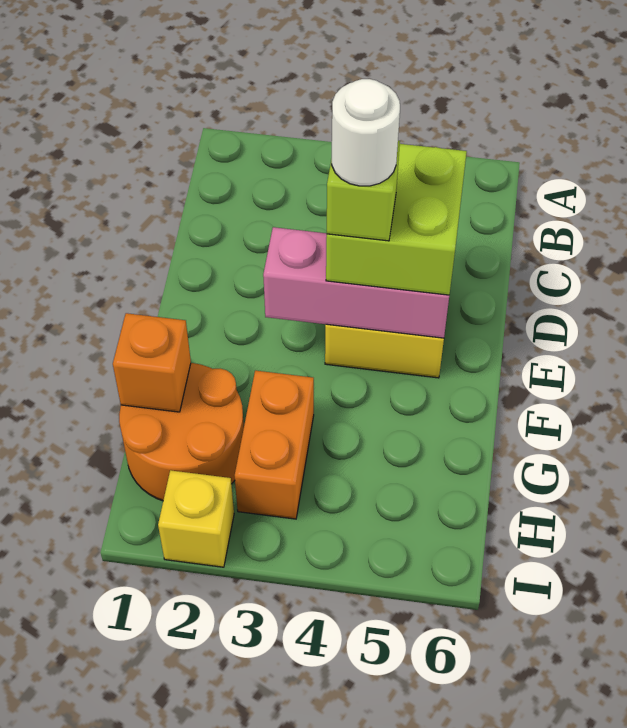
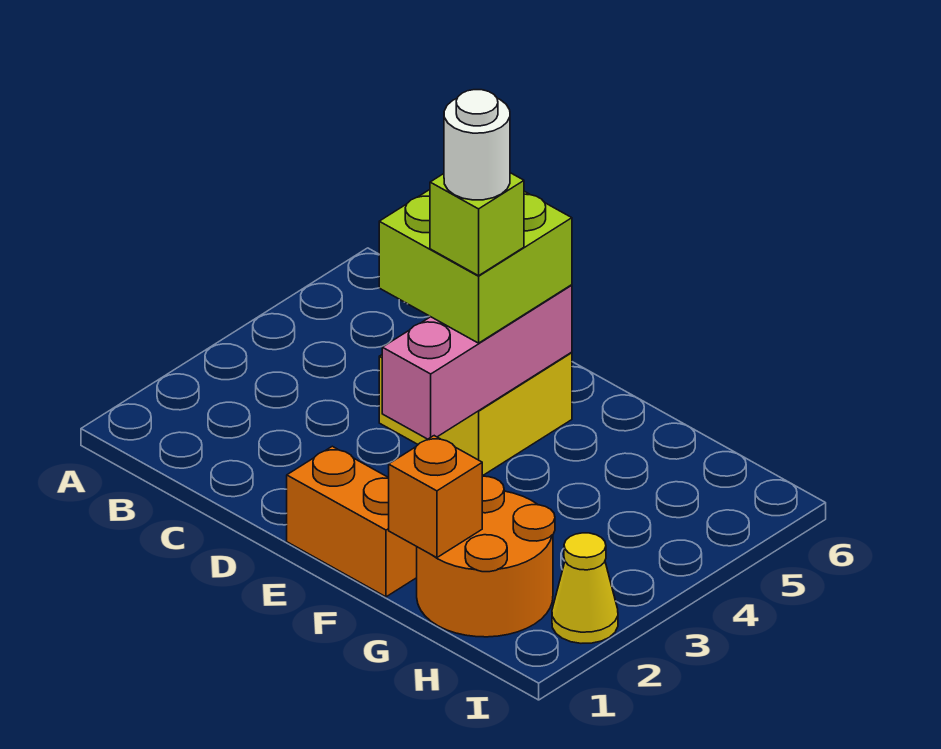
orange 1x2 brick [235,371,314,519] -> orange 1x2 brick moved to [287,446,417,597]
yellow 1x1 brick [158,470,234,567] -> yellow 1x1 cone [552,533,618,643]

